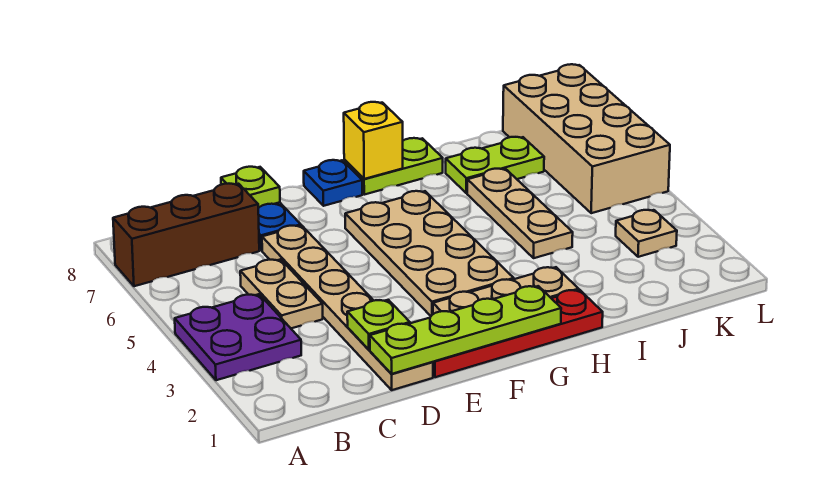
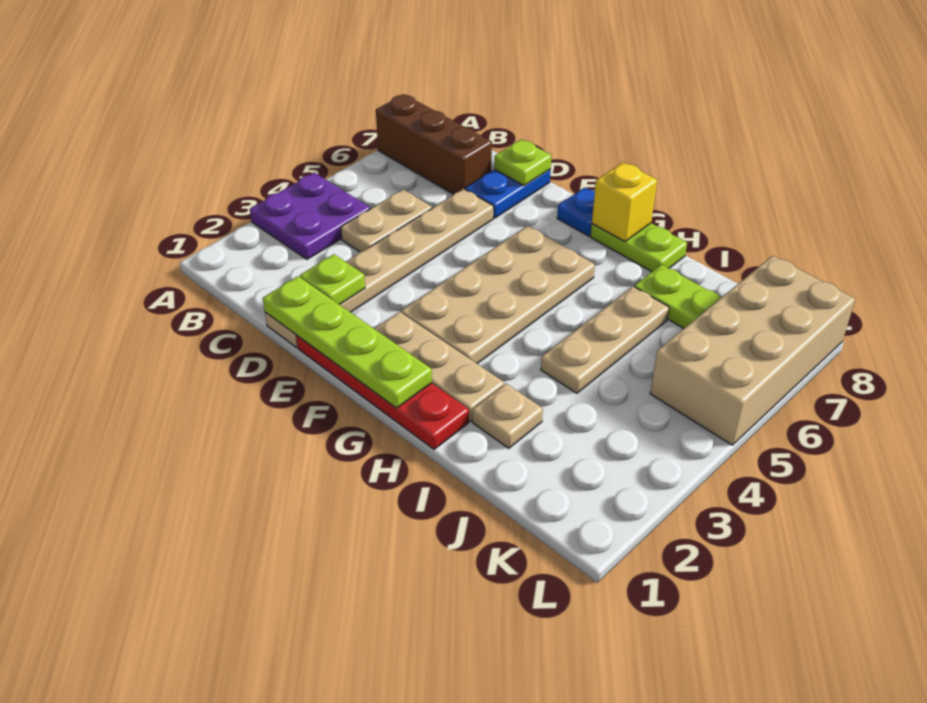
tan 1x1 plate [616,210,677,257] -> tan 1x1 plate moved to [472,384,543,448]

